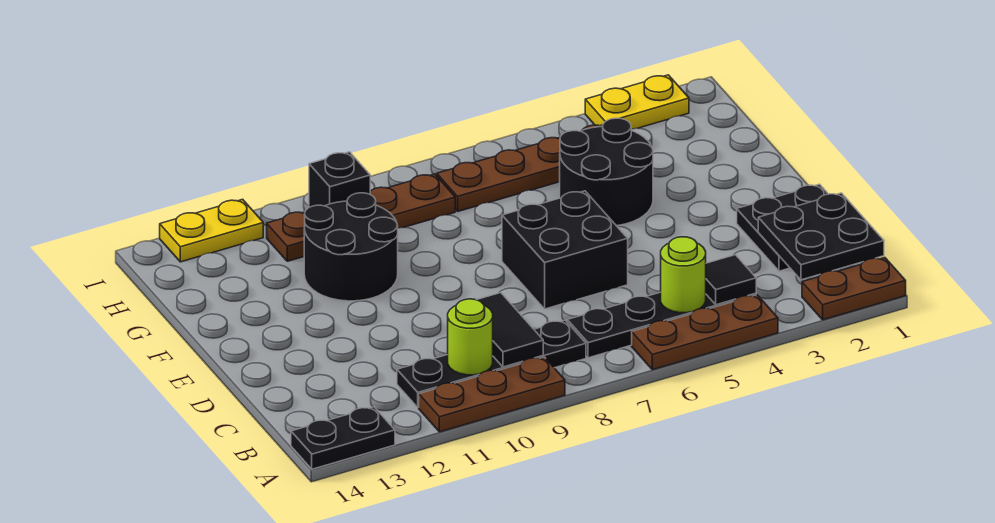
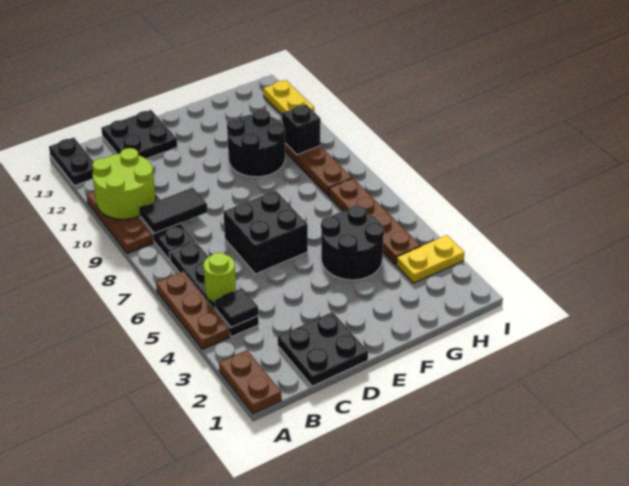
black 2x2 plate [758,193,884,280] -> black 2x2 plate moved to [101,110,177,159]
lime 1x1 round brick [448,299,493,375] -> lime 2x2 round brick [92,148,156,219]
yellow 1x2 plate [585,75,689,129] -> yellow 1x2 plate turned to [396,235,464,283]

